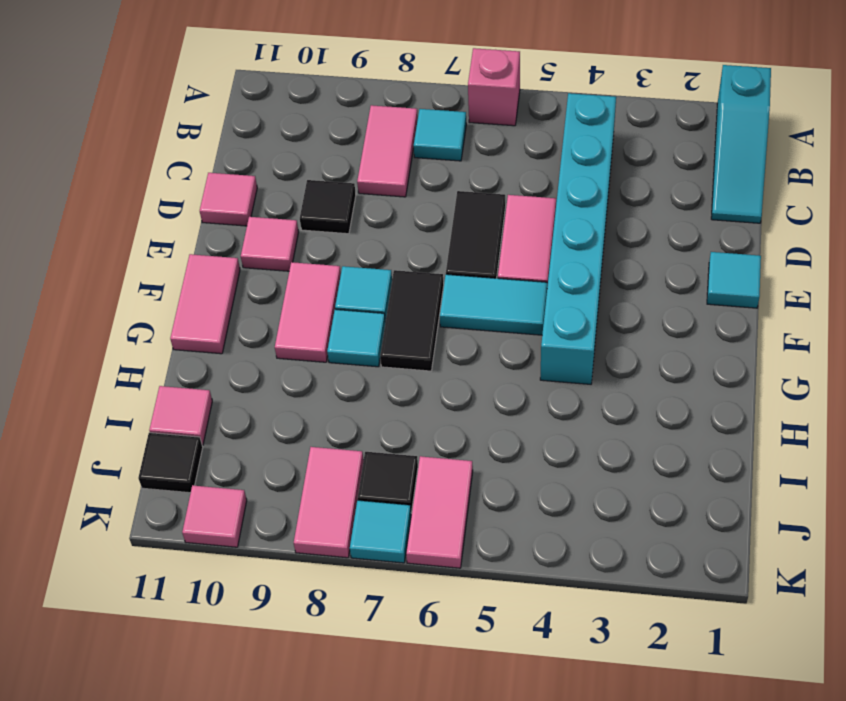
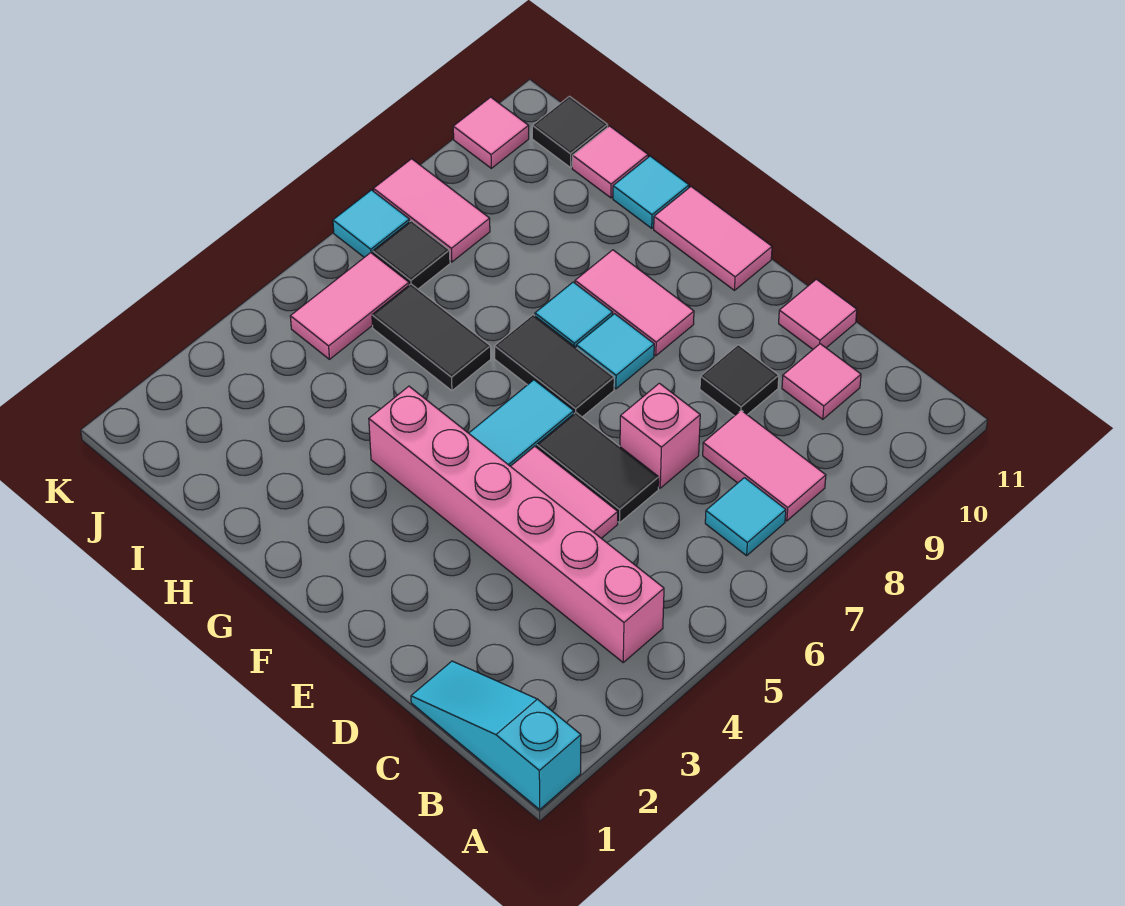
pink 1x1 brick [468,48,520,126] -> pink 1x1 brick moved to [620,383,700,488]
cyan 1x6 brick [540,93,616,384] -> pink 1x6 brick [369,386,664,662]
cyan 1x1 tile [707,252,761,308] -> cyan 1x1 tile moved to [613,156,689,228]
pink 1x1 tile [241,217,299,271] -> pink 1x1 tile moved to [782,344,861,419]
none -> black 1x2 tile [372,284,491,391]
pink 1x2 tile [406,456,473,568] -> pink 1x2 tile turned to [290,253,409,359]

